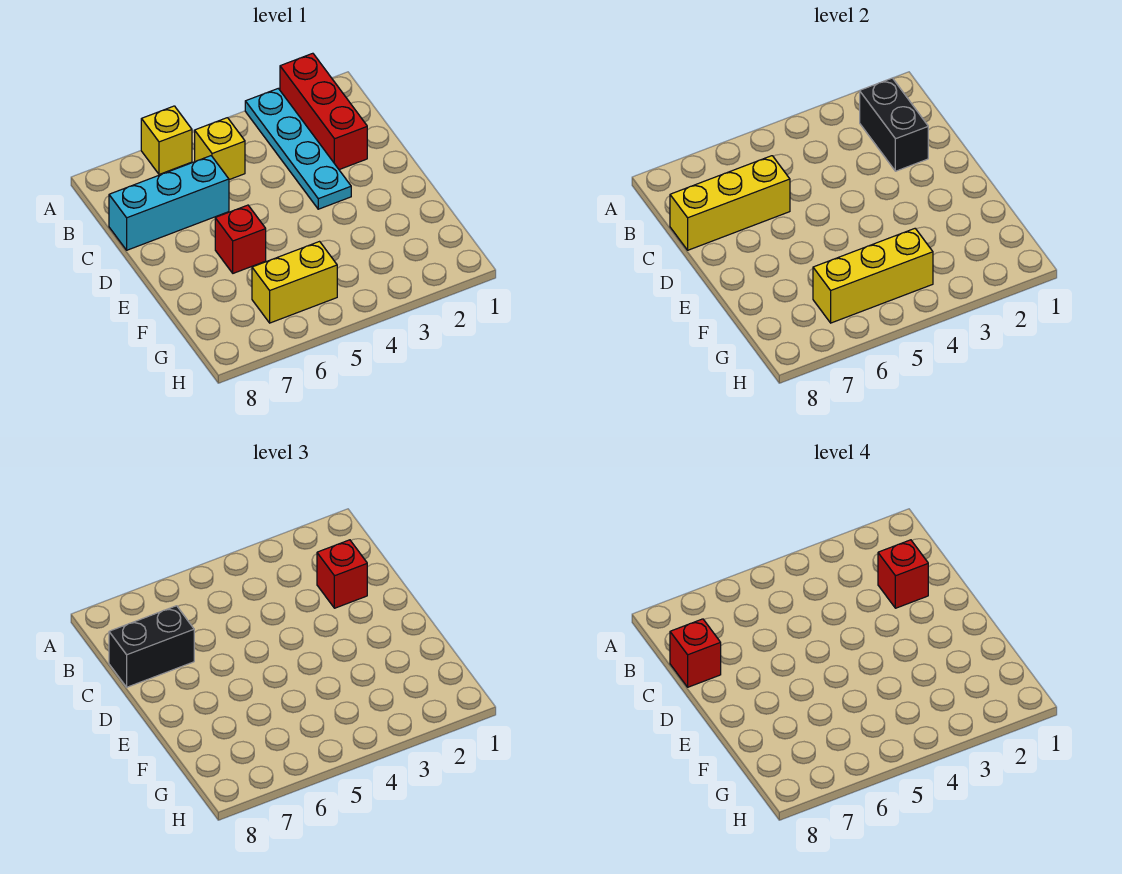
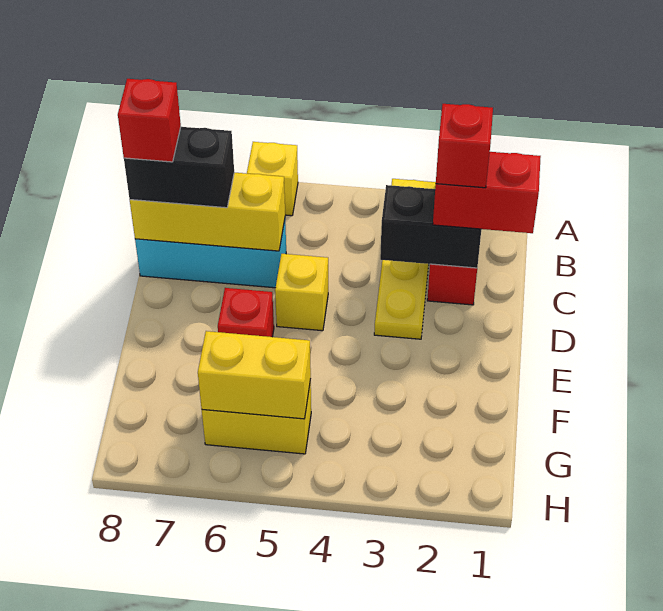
cyan 1x4 plate [245,89,351,209] -> yellow 1x4 plate [374,179,436,339]
black 1x2 brick [860,78,928,171] -> black 1x2 brick turned to [380,185,481,268]
yellow 1x1 brick [195,118,245,180] -> yellow 1x1 brick moved to [275,254,328,331]
red 1x1 brick [317,540,367,608] -> red 1x2 brick [433,152,541,233]
yellow 1x3 brick [813,229,933,323] -> yellow 1x2 brick [198,331,311,419]

